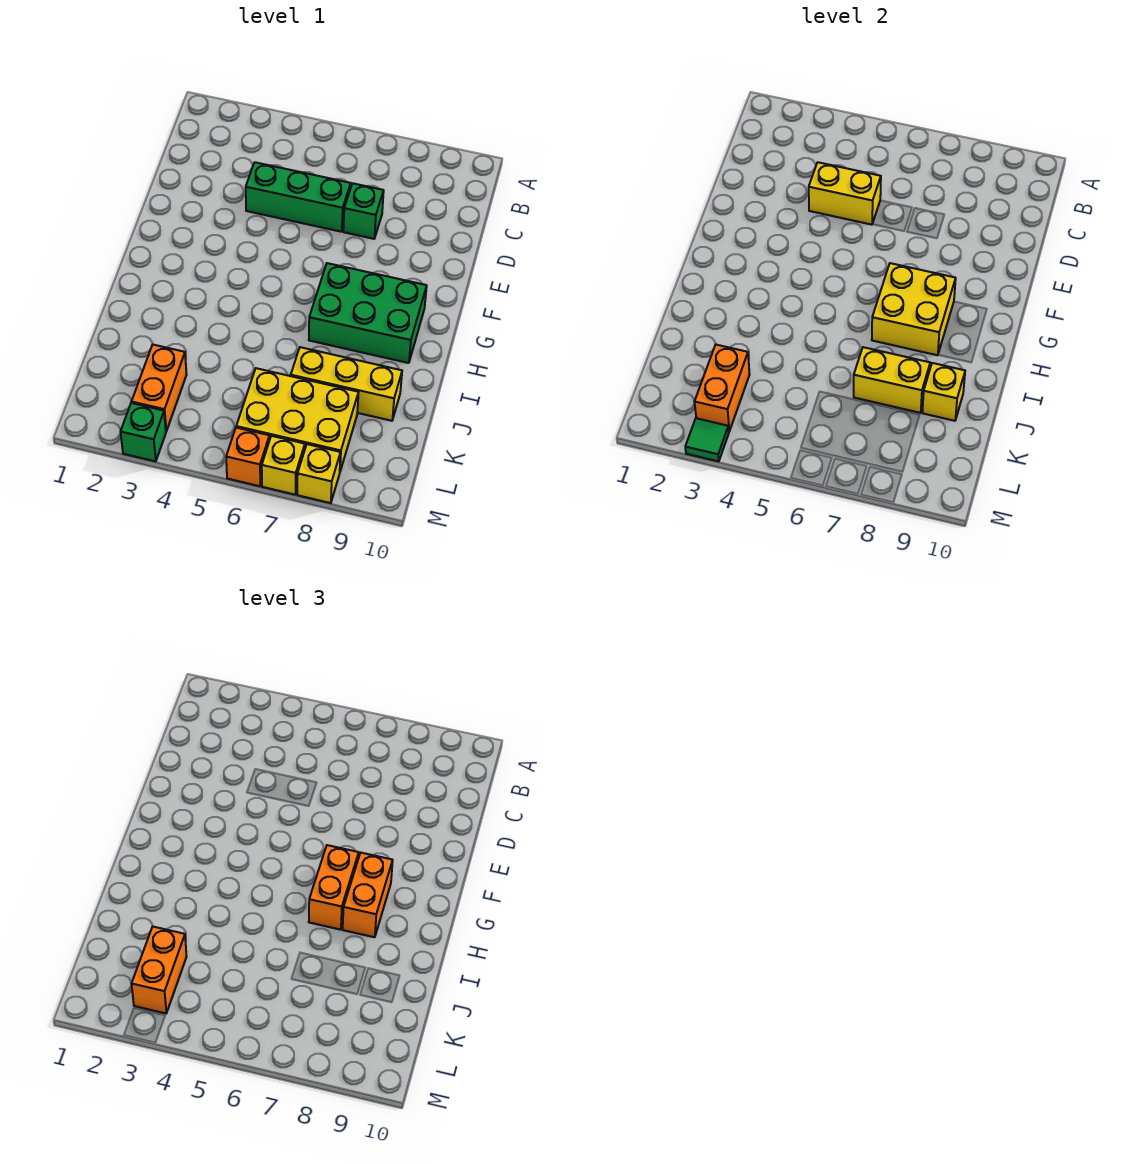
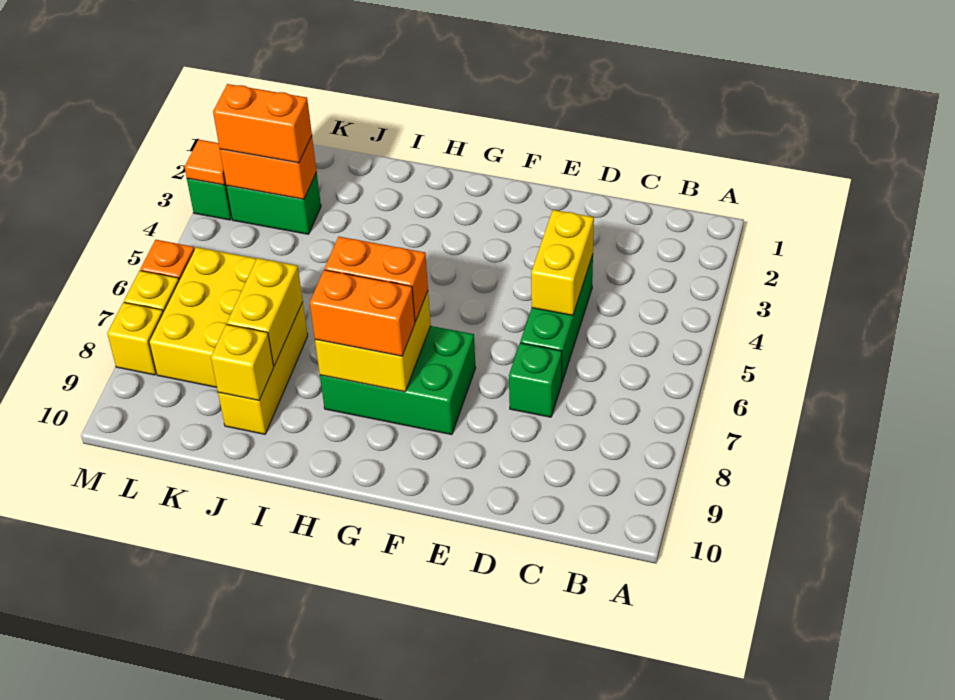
green 2x3 brick [309,263,427,363] -> green 2x3 brick turned to [320,326,476,435]
orange 1x2 brick [132,344,187,431] -> green 1x2 brick [226,173,321,234]
green 1x1 tile [685,418,729,461] -> orange 1x1 tile [185,140,225,185]

